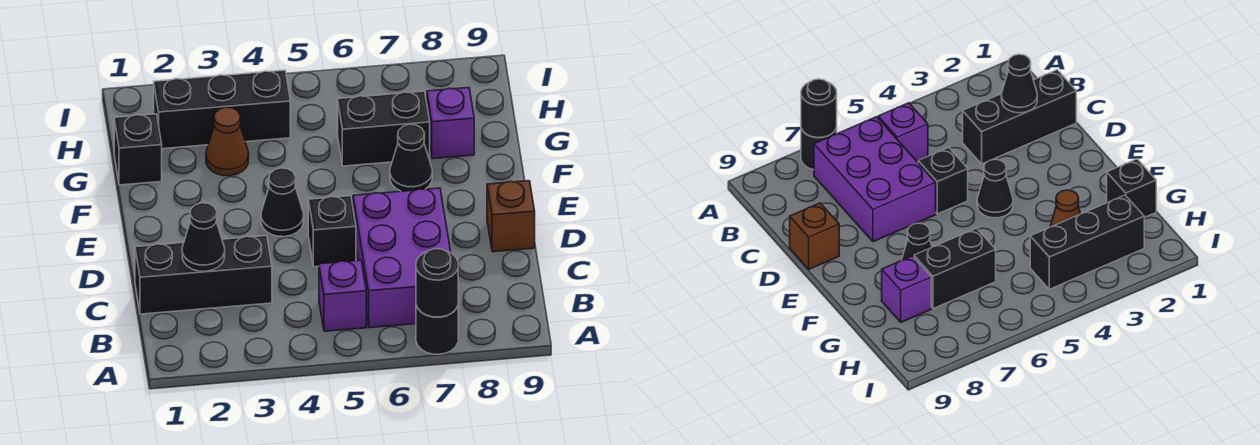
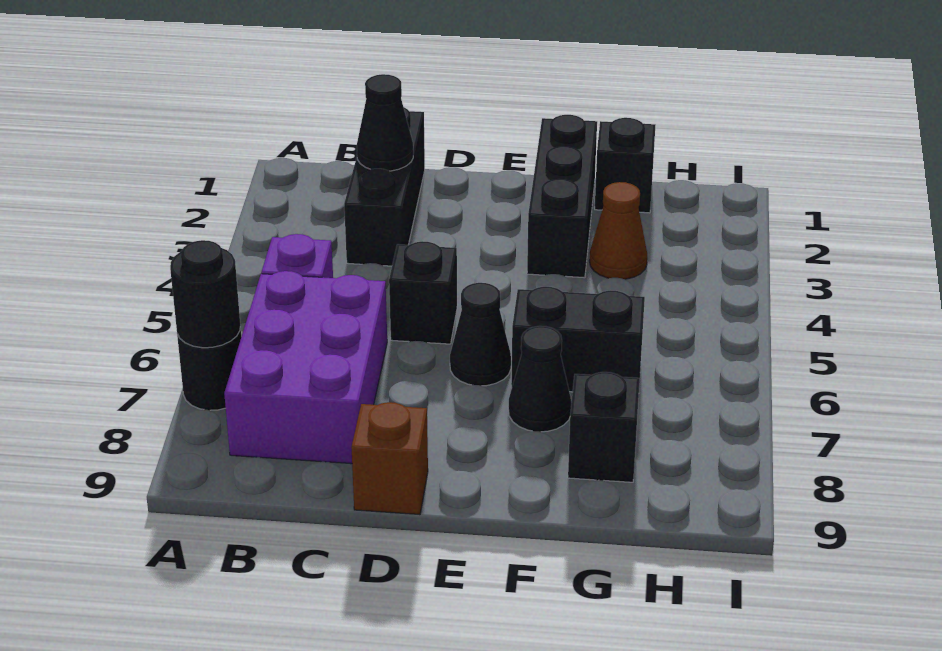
purple 2x3 brick [353,188,451,328] -> purple 2x3 brick turned to [224,271,387,464]
black 1x1 cone [261,168,304,237] -> black 1x1 cone moved to [450,283,511,386]
black 1x2 brick [338,91,430,166] -> black 1x2 brick turned to [511,287,645,392]
purple 1x1 brick [427,88,474,159] -> black 1x1 brick [568,372,640,482]
black 1x3 brick [154,70,290,149] -> black 1x3 brick moved to [527,115,597,278]

